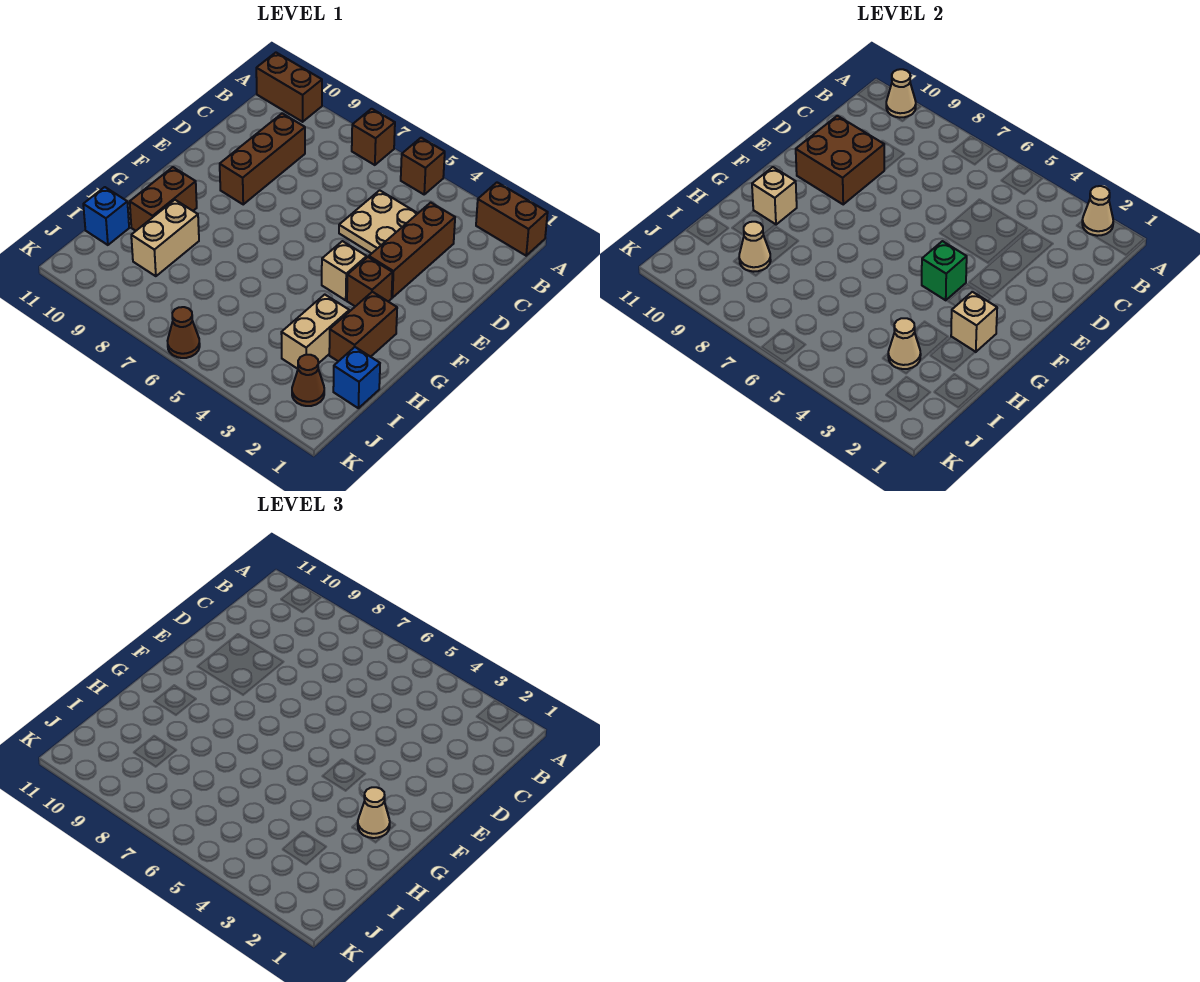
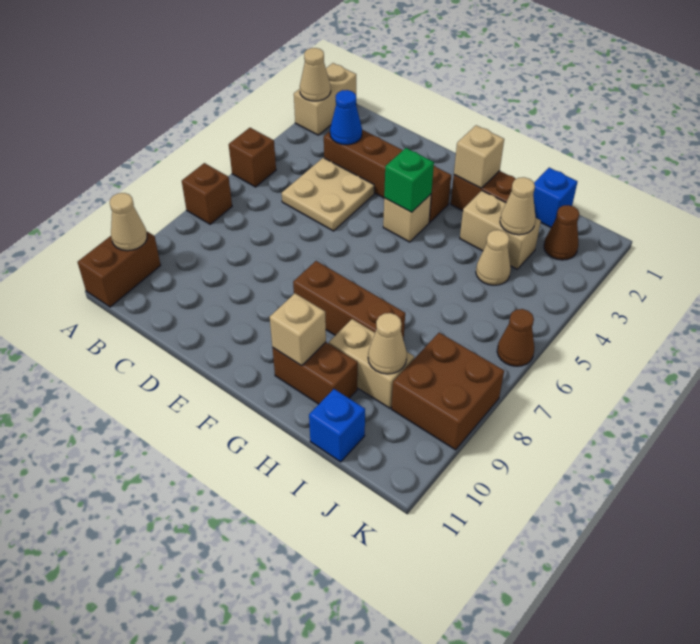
brown 1x2 brick [476,182,548,256] -> tan 1x2 brick [294,63,356,135]
none -> blue 1x1 cone [330,90,362,145]
brown 1x3 brick [220,113,305,204] -> brown 1x3 brick moved to [293,261,405,340]
brown 2x2 brick [796,116,884,204] -> brown 2x2 brick moved to [392,333,504,450]
tan 1x1 cone [358,787,390,838] -> tan 1x1 cone moved to [476,230,511,285]

